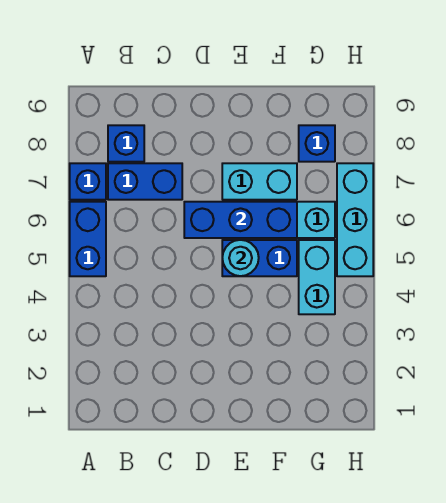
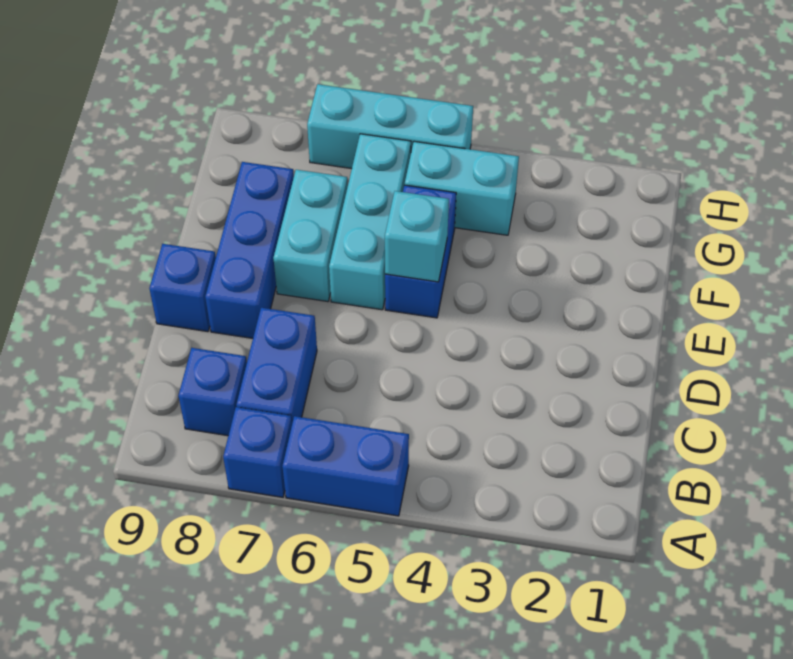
blue 1x3 brick [184,202,297,238] -> blue 1x3 brick moved to [205,162,294,338]
cyan 1x1 round brick [222,240,259,276] -> cyan 1x1 brick [385,191,449,282]
blue 1x1 brick [299,125,335,162] -> blue 1x1 brick moved to [149,244,216,332]

